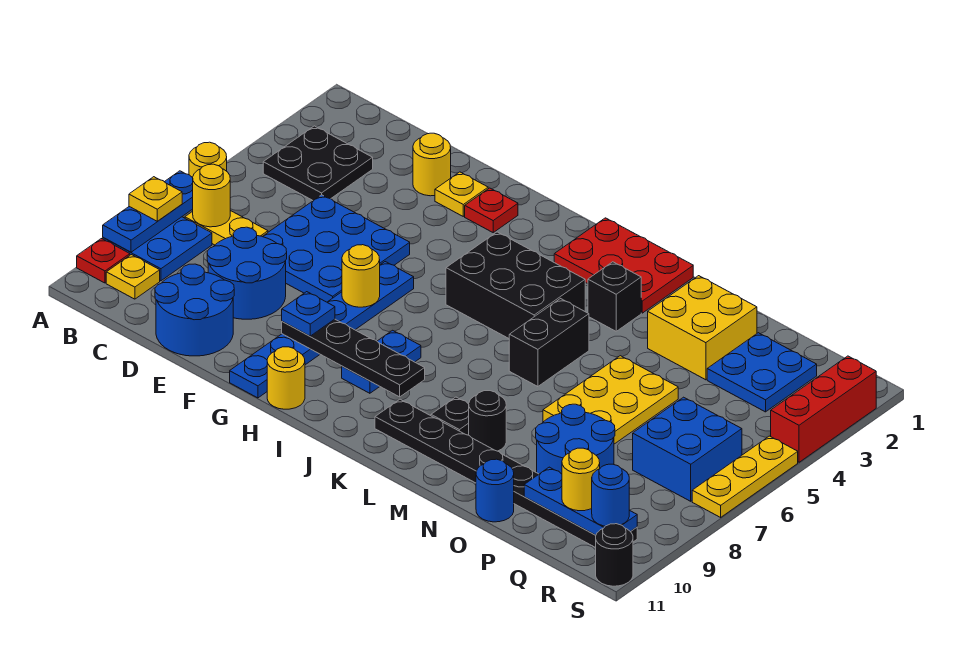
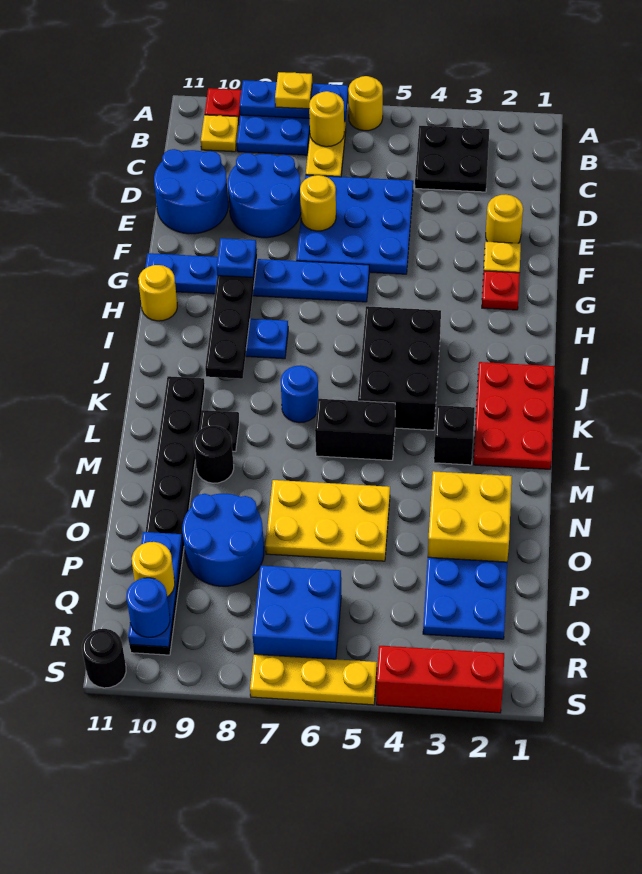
yellow 1x1 round brick [342,245,380,307] -> yellow 1x1 round brick moved to [300,175,336,231]
blue 1x1 round brick [476,459,514,522] -> blue 1x1 round brick moved to [281,365,318,423]

